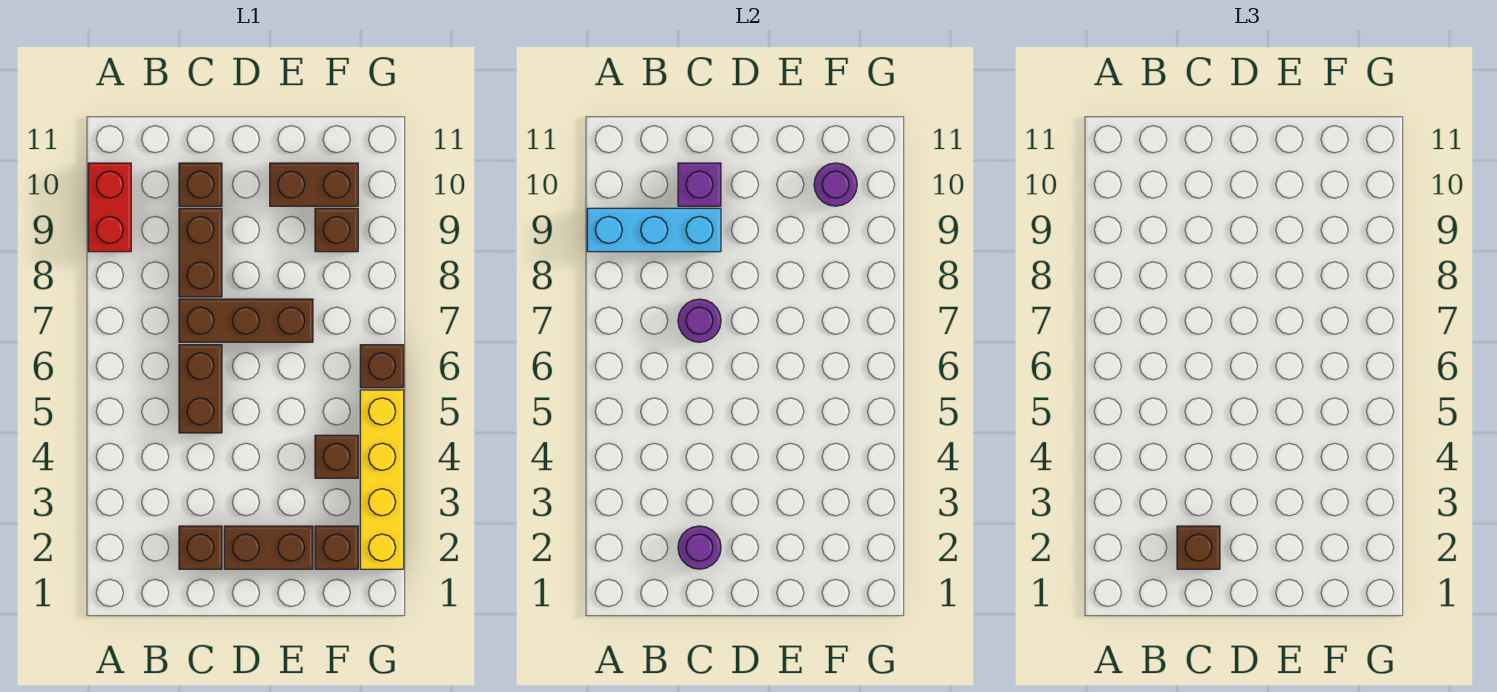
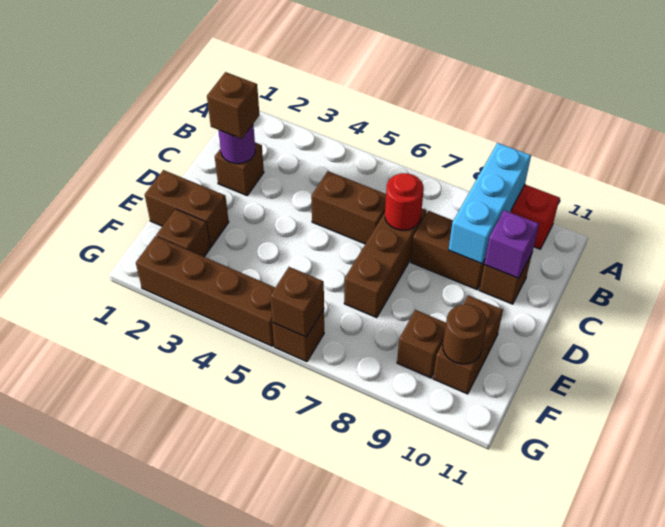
purple 1x1 round brick [678,299,721,342] -> red 1x1 round brick [385,173,424,230]
brown 1x2 brick [224,526,313,569] -> brown 1x2 brick turned to [145,170,229,247]
brown 1x1 brick [315,435,358,478] -> brown 1x1 brick moved to [270,267,324,337]
purple 1x1 round brick [814,163,857,206] -> brown 1x1 round brick [443,304,487,364]
yellow 1x4 brick [360,390,404,569] -> brown 1x4 brick [136,236,275,346]

